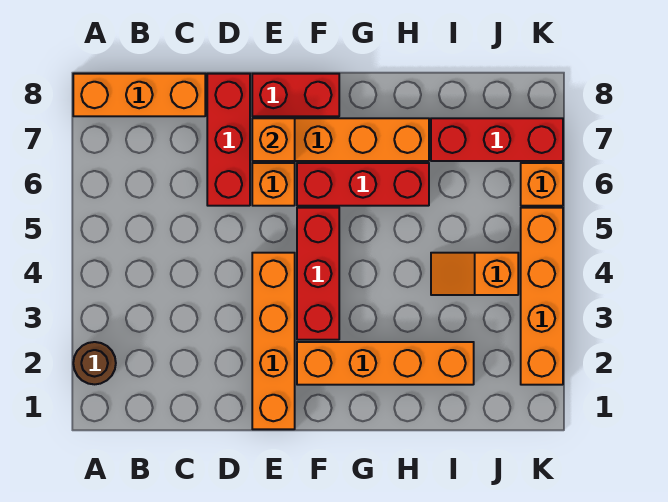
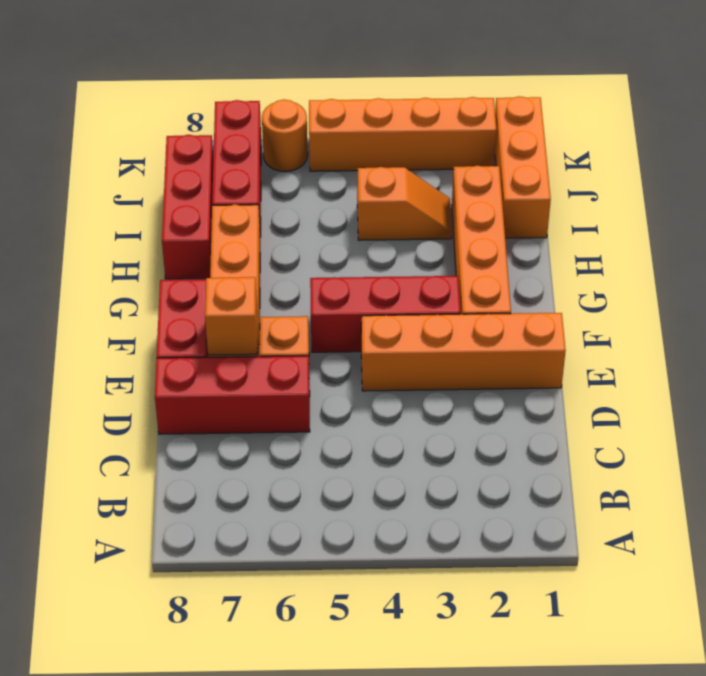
brown 1x1 round brick [73,342,116,384] -> none
orange 1x3 brick [73,74,205,116] -> orange 1x3 brick moved to [495,96,551,238]
red 1x3 brick [297,163,429,206] -> red 1x3 brick moved to [162,135,213,279]
orange 1x2 slope [431,253,518,295] -> orange 1x2 slope turned to [357,167,452,240]
orange 1x1 brick [521,163,563,206] -> orange 1x1 round brick [262,100,308,172]

